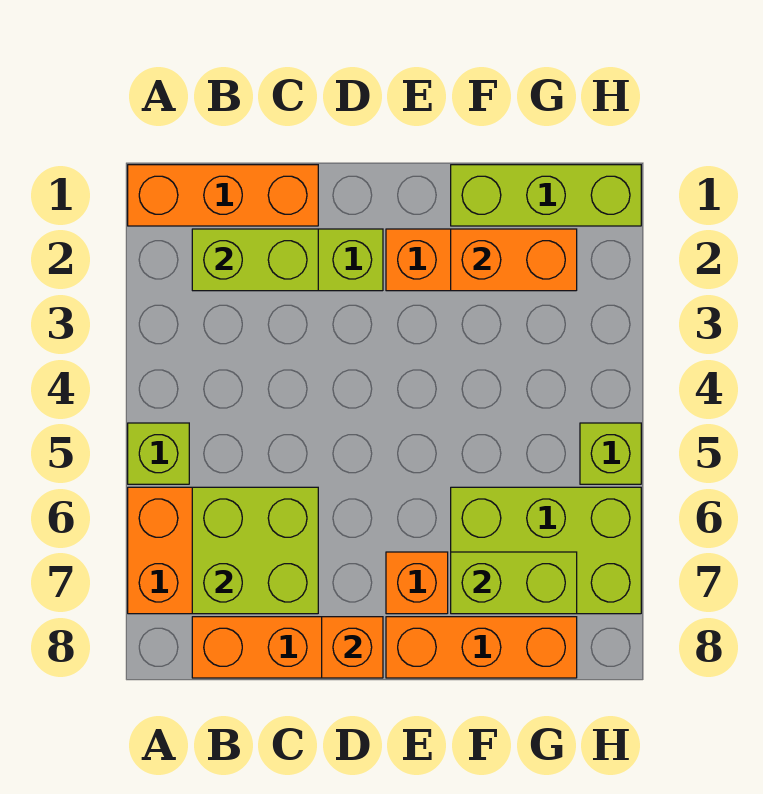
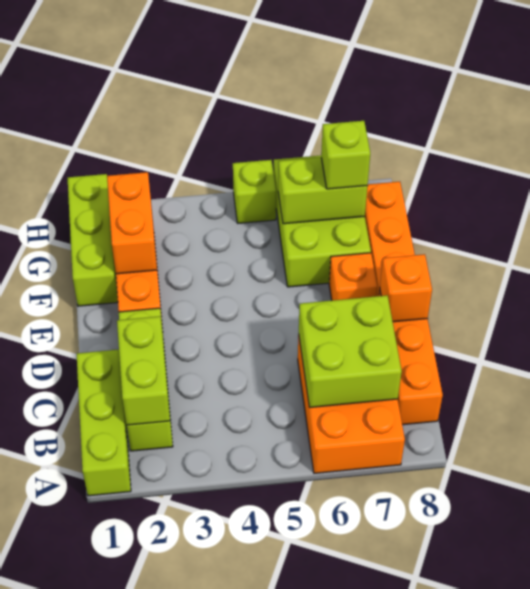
orange 1x3 brick [128,165,318,226] -> lime 1x3 brick [77,350,131,496]
lime 1x1 brick [128,423,189,484] -> lime 1x1 brick moved to [321,121,370,189]
lime 1x2 brick [451,552,577,614] -> lime 1x2 brick turned to [278,157,368,224]

